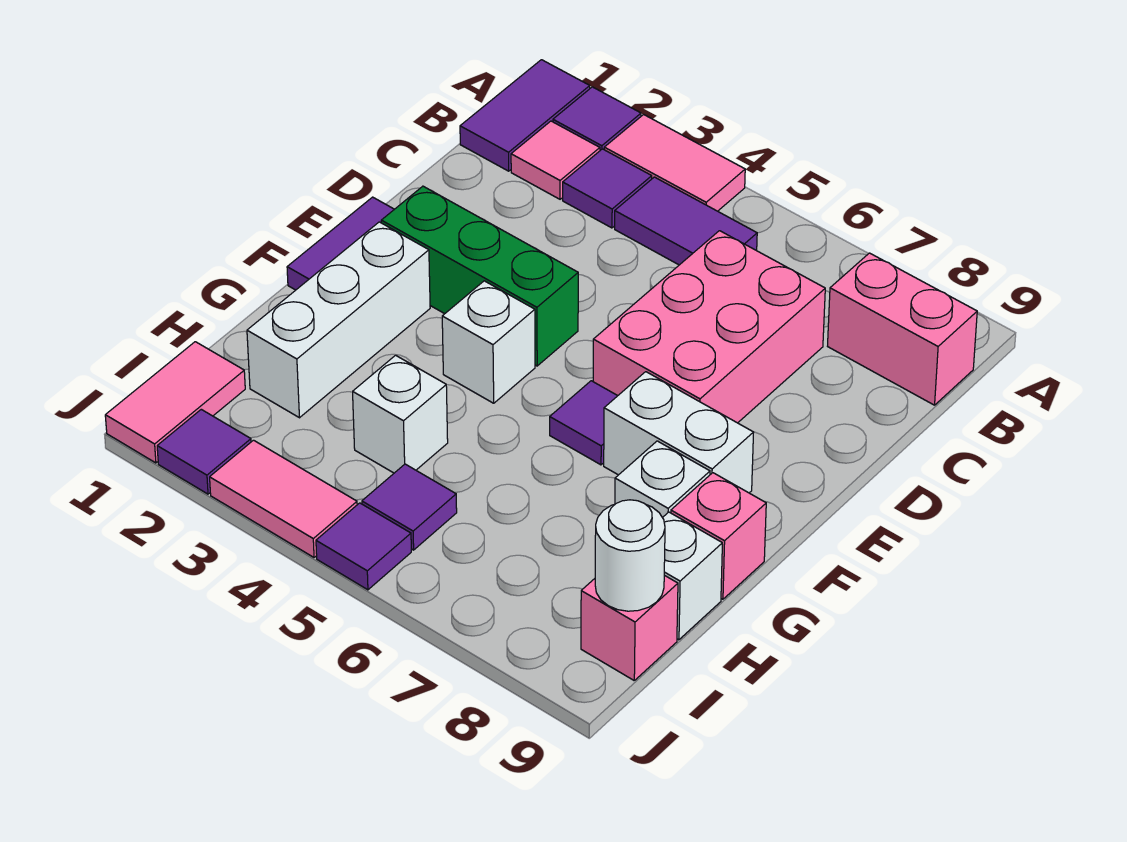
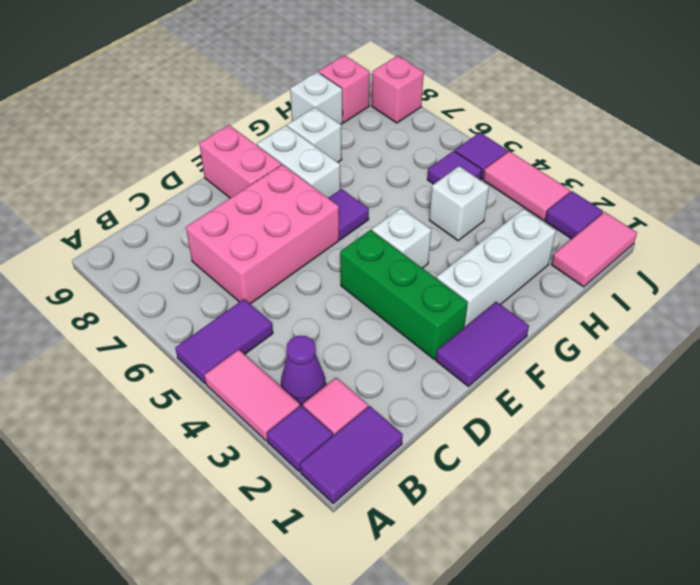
purple 1x1 tile [563,149,652,228] -> purple 1x1 cone [281,336,326,405]
purple 1x2 tile [615,177,757,265] -> purple 1x2 tile turned to [175,299,273,383]
pink 1x2 brick [828,253,977,405] -> pink 1x2 brick moved to [199,125,281,198]
pink 1x1 brick [671,473,766,599] -> pink 1x1 brick moved to [372,56,424,123]
white 1x1 round brick [595,500,665,611] -> none

